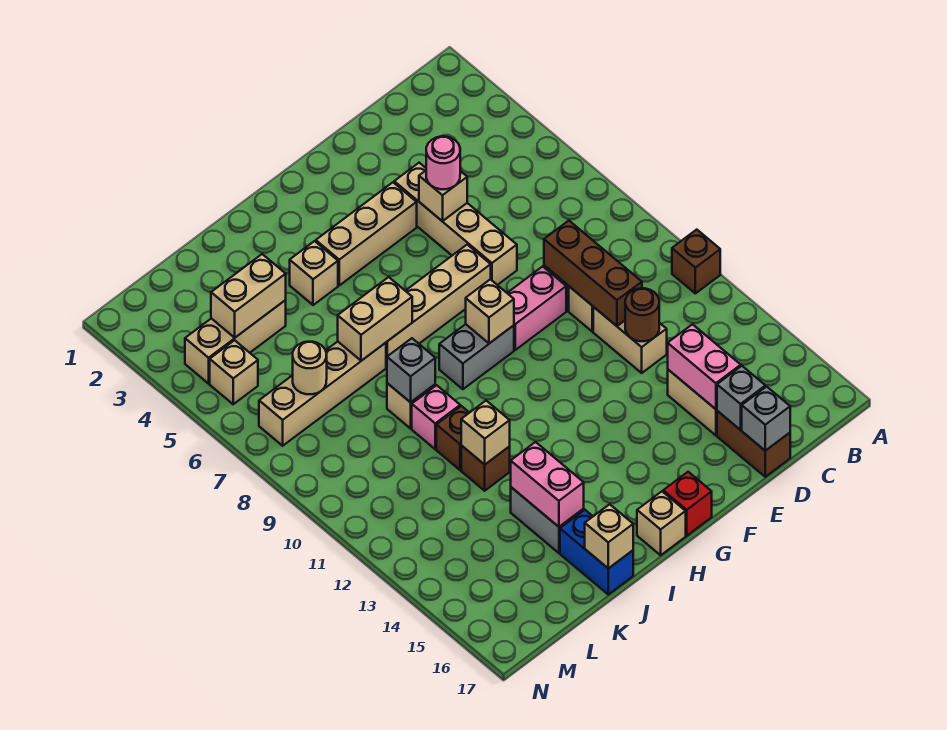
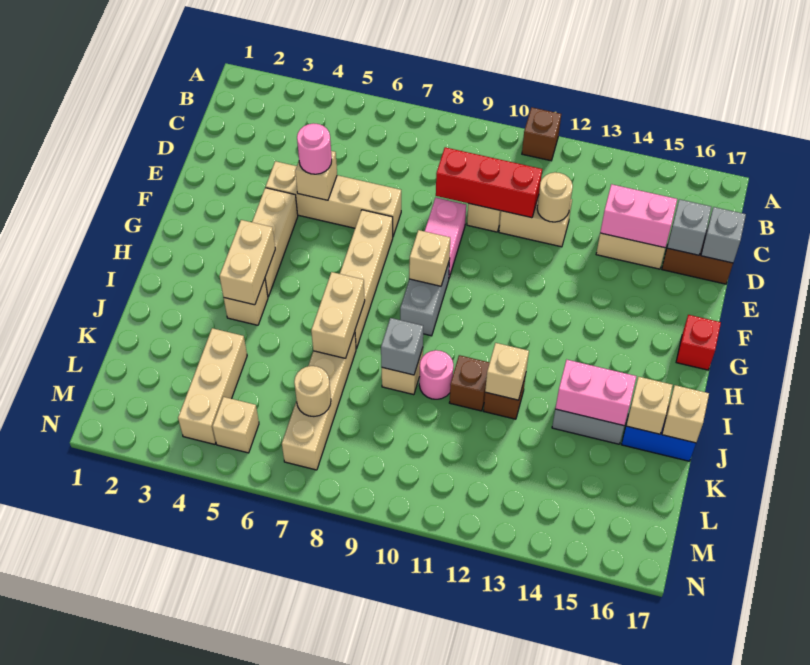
brown 1x3 brick [544,221,642,326] -> red 1x3 brick [436,147,542,218]
brown 1x1 round brick [625,288,659,341] -> tan 1x1 round brick [537,172,573,222]
tan 1x1 brick [637,492,686,555] -> tan 1x1 brick moved to [626,377,673,434]
pink 1x1 brick [412,385,460,449] -> pink 1x1 round brick [419,350,454,399]
tan 1x2 brick [211,254,286,338] -> tan 1x2 brick moved to [220,220,275,305]

